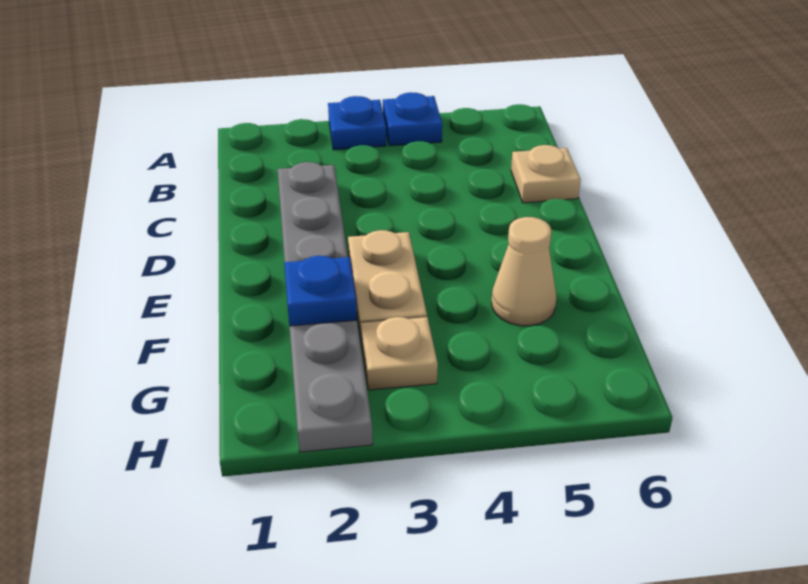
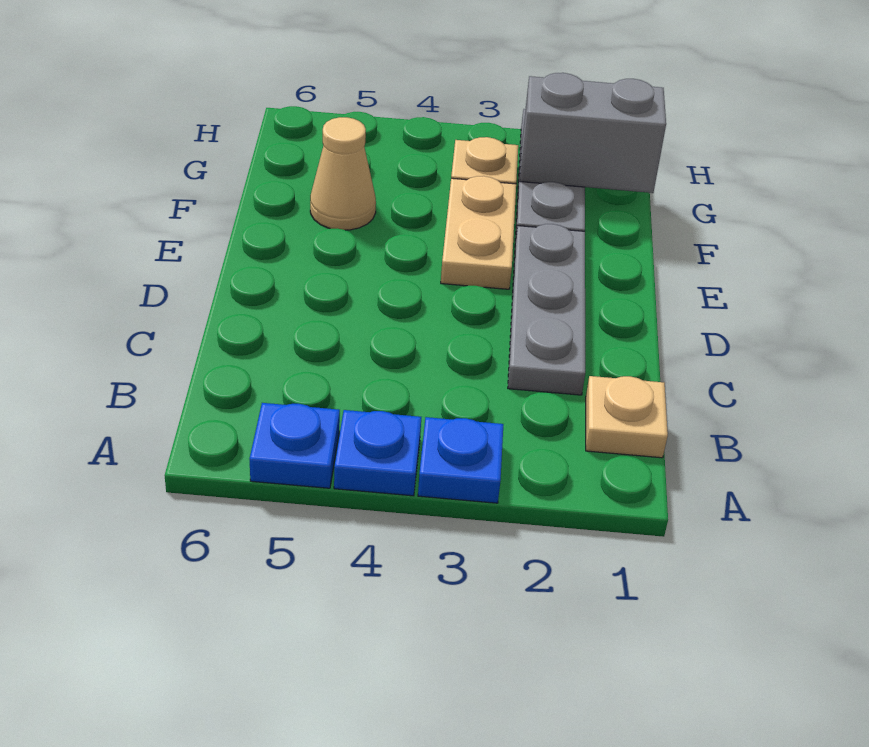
tan 1x1 plate [511,145,581,203] -> tan 1x1 plate moved to [586,376,668,458]
blue 1x1 plate [284,256,357,326] -> blue 1x1 plate moved to [250,403,340,488]
none -> grey 1x2 brick [520,73,666,193]

